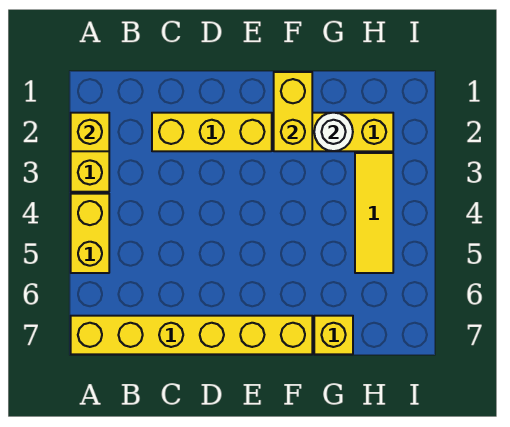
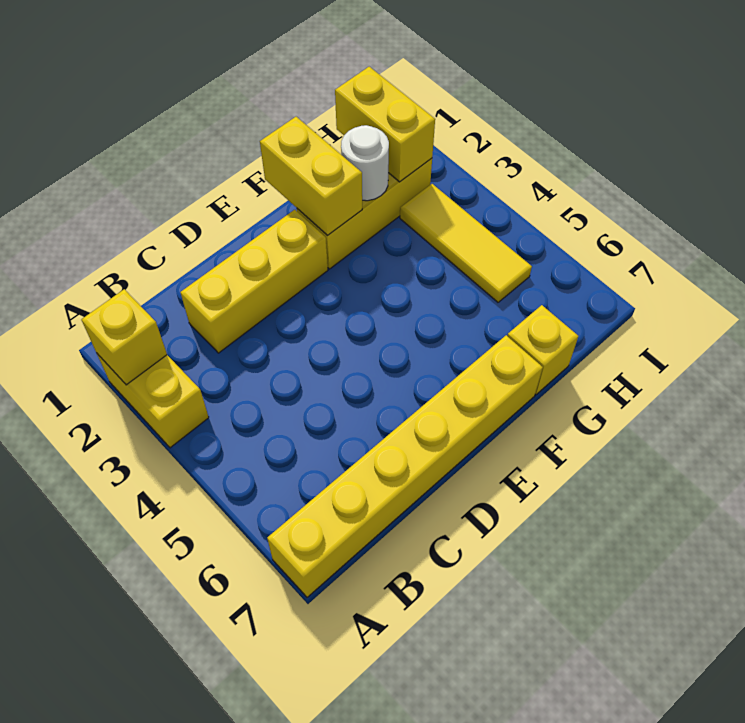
yellow 1x2 brick [71,194,109,273] -> yellow 1x2 brick moved to [335,67,435,182]

